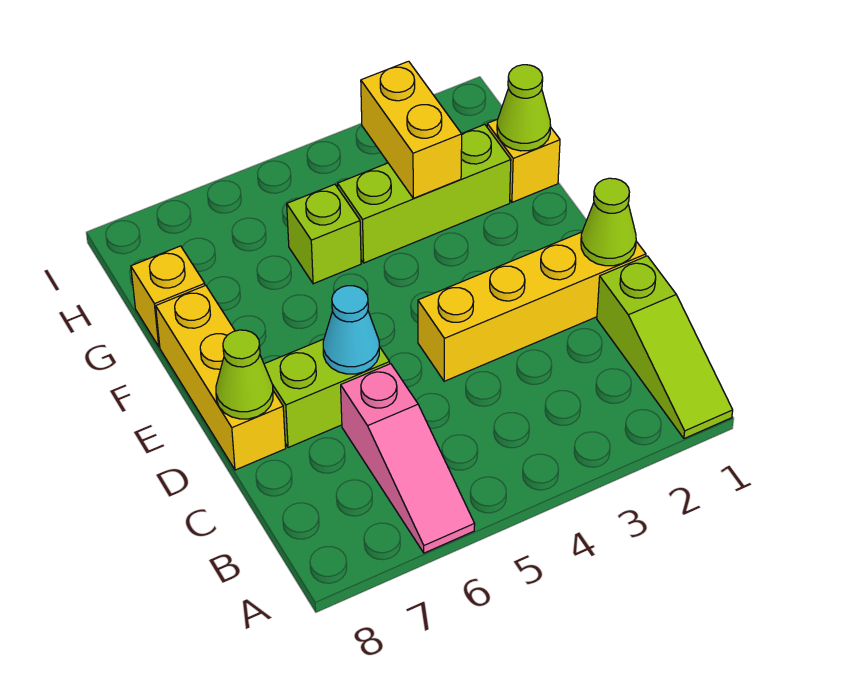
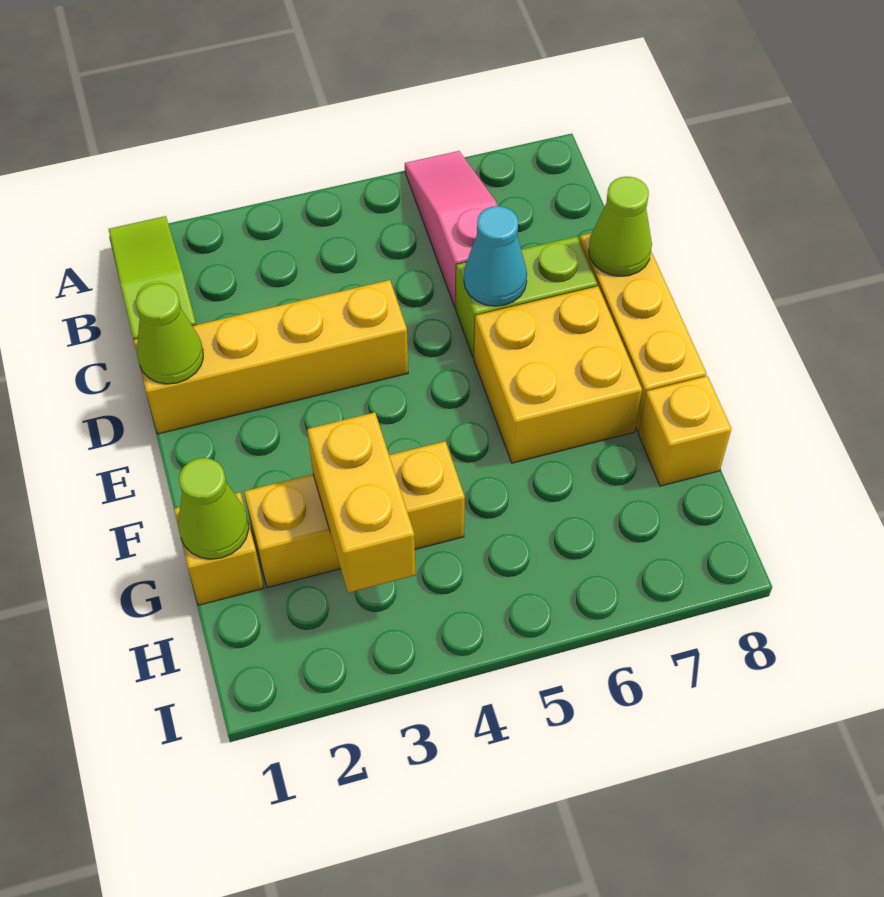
none -> yellow 2x2 brick [474,286,642,463]
lime 1x3 brick [338,124,511,263] -> yellow 1x3 brick [244,441,465,588]
lime 1x1 brick [287,184,361,284] -> none

